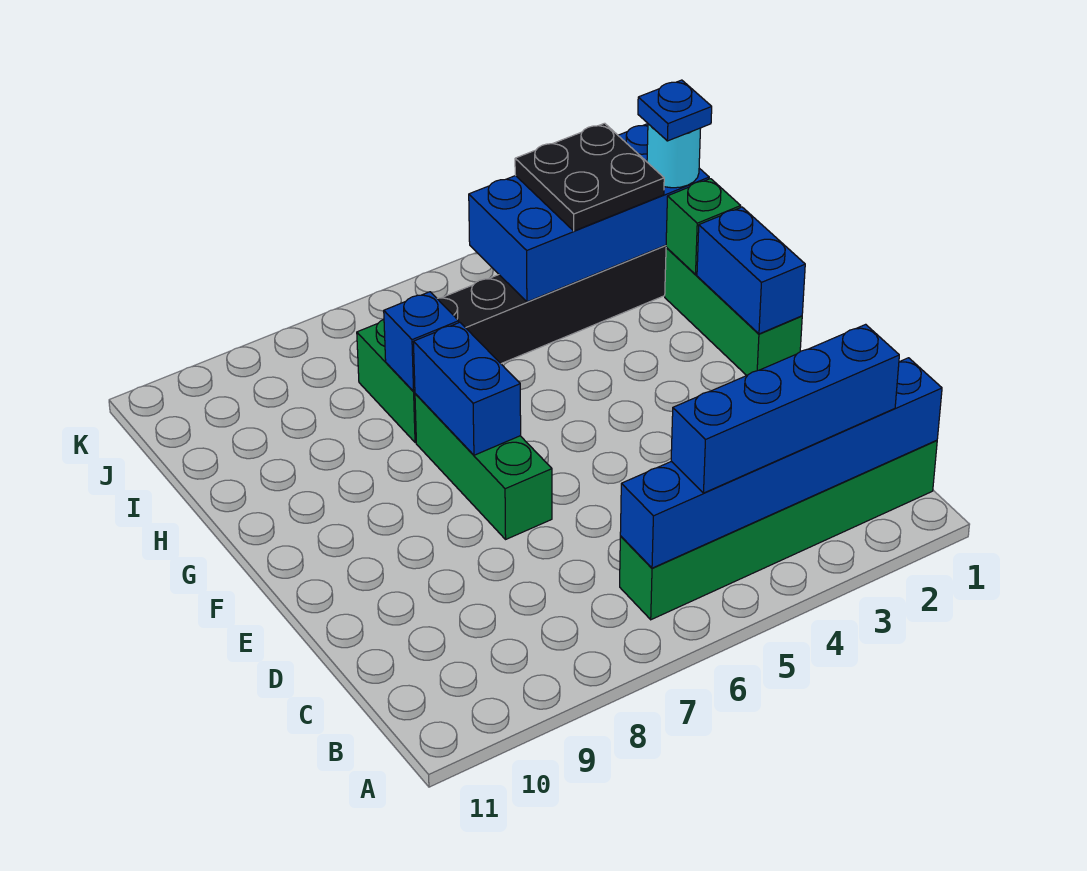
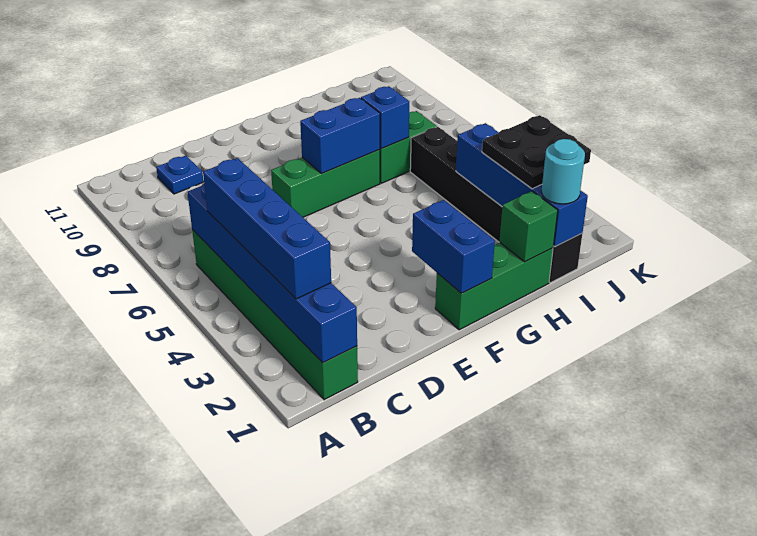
blue 1x2 brick [697,207,805,334] -> blue 1x2 brick turned to [412,200,495,293]
blue 2x4 brick [469,124,709,302] -> blue 1x4 brick [456,123,588,247]
blue 1x1 plate [638,80,712,141] -> blue 1x1 plate moved to [156,155,204,194]

